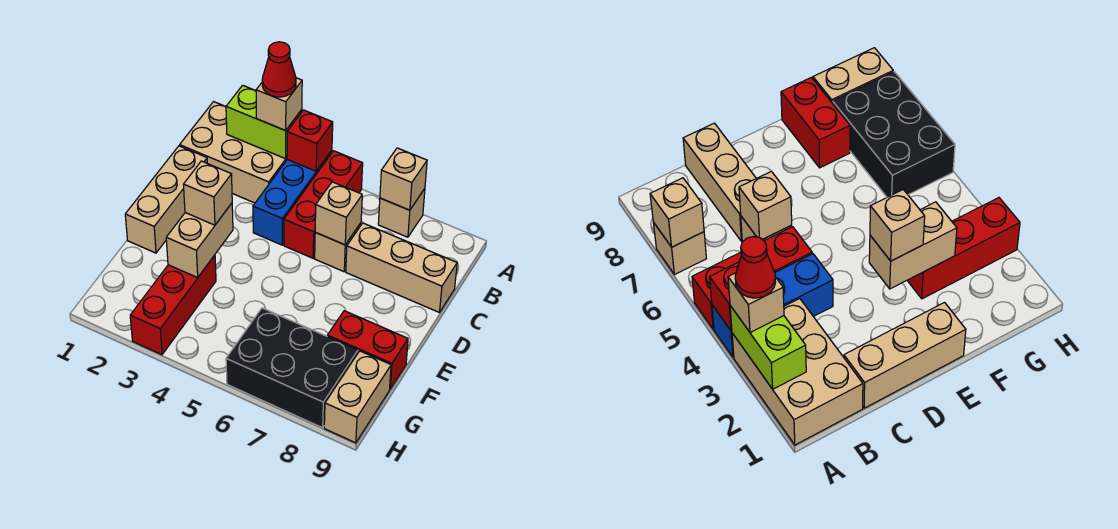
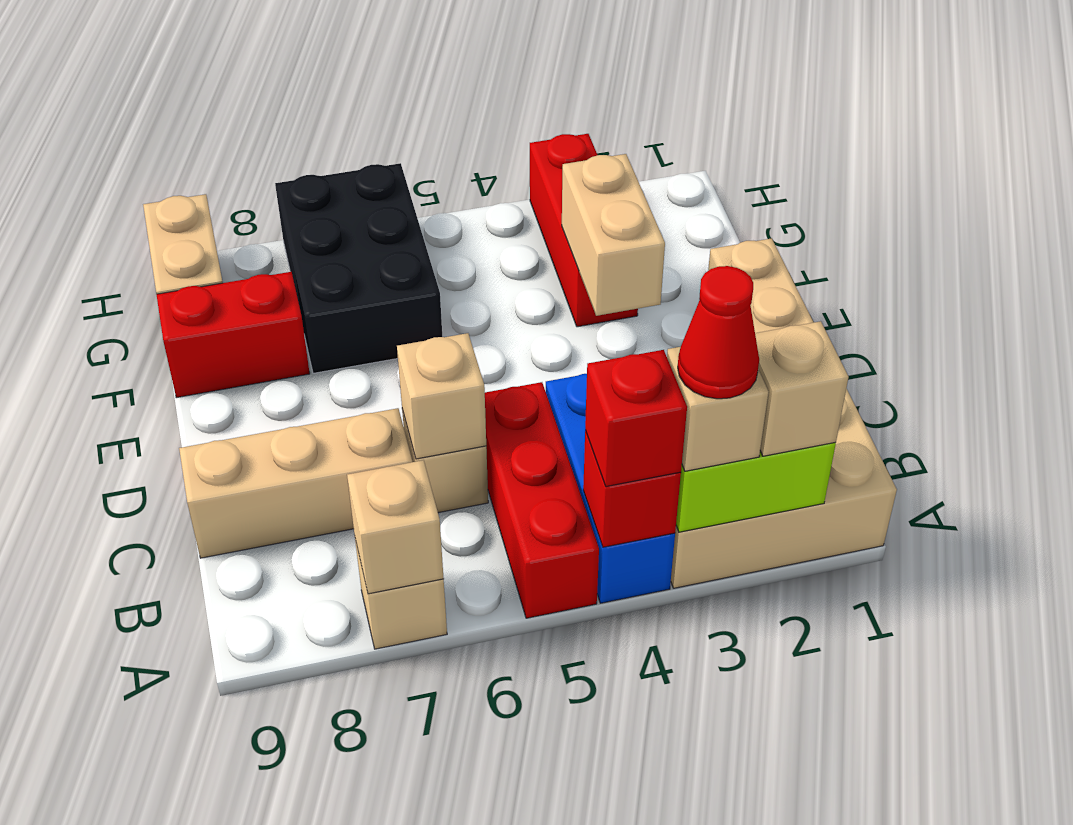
none -> red 1x1 brick [585,350,687,487]
tan 1x1 brick [184,161,232,225] -> tan 1x1 brick moved to [755,321,849,456]
black 2x3 brick [226,308,358,428] -> black 2x3 brick turned to [275,163,442,373]

